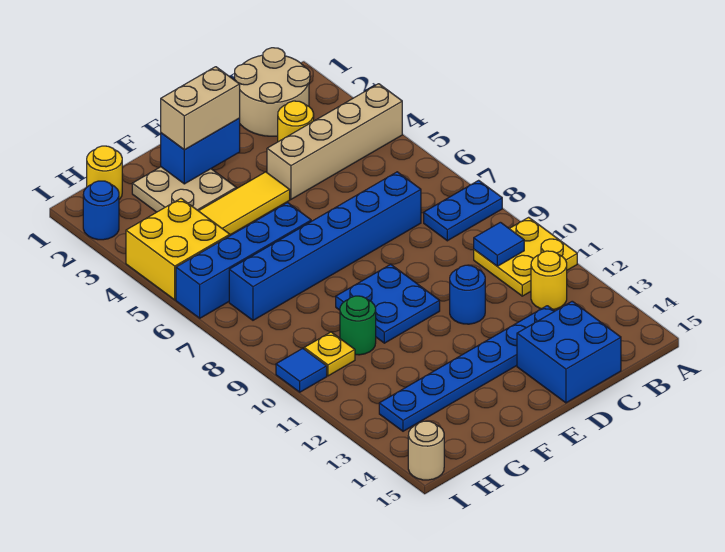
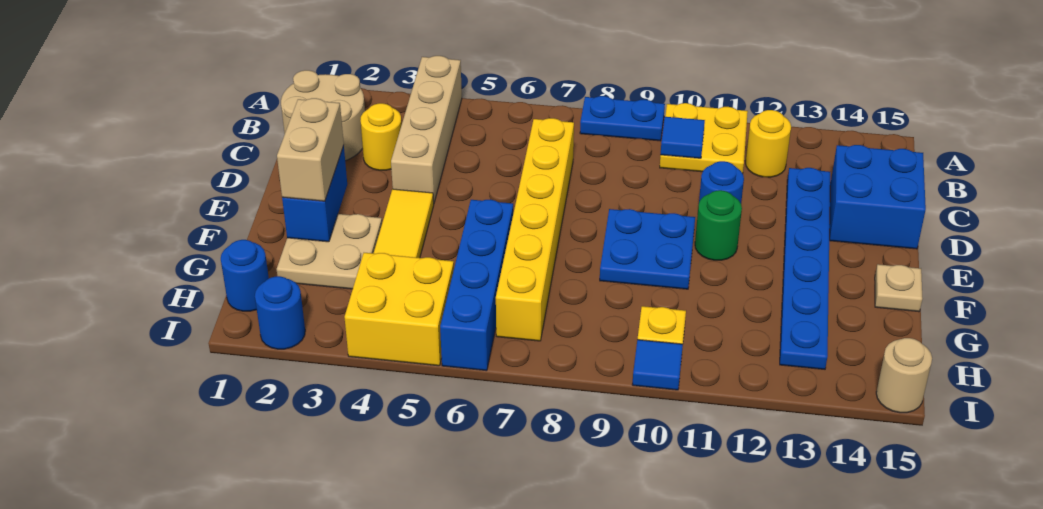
blue 1x2 plate [424,180,502,241] -> blue 1x2 plate turned to [580,96,665,141]
blue 1x6 brick [229,172,421,320] -> yellow 1x6 brick [496,118,574,341]
none -> tan 1x1 plate [875,264,922,312]
green 1x1 round brick [340,296,376,355] -> green 1x1 round brick moved to [695,190,742,260]
yellow 1x1 round brick [87,146,122,199] -> blue 1x1 round brick [221,240,269,311]

